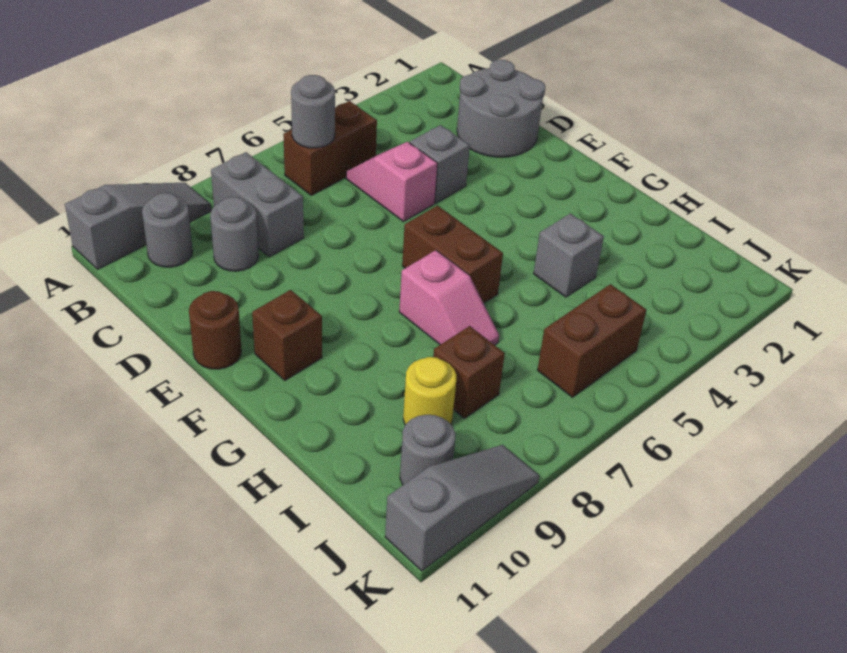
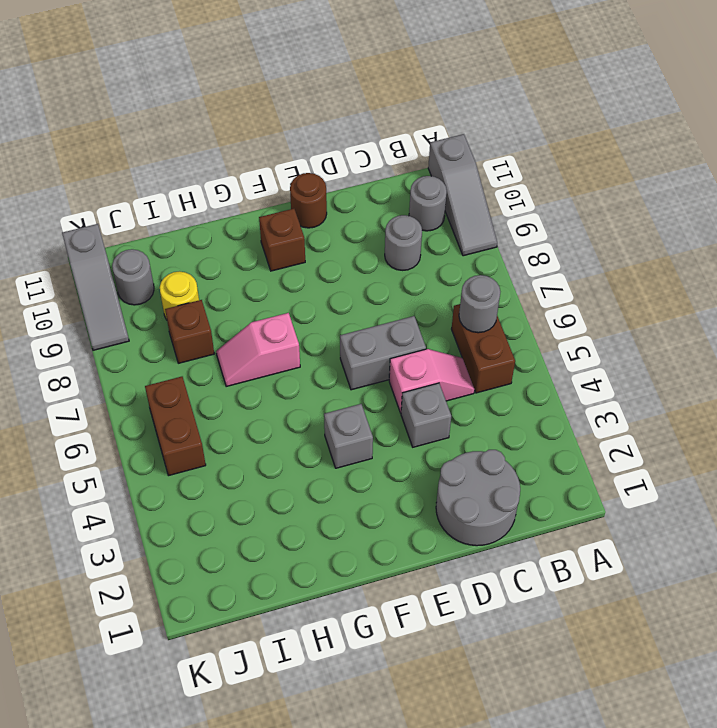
grey 1x2 brick [211,152,304,257] -> grey 1x2 brick moved to [340,316,426,390]
brown 1x2 brick [402,206,503,303] -> none
grey 1x1 brick [534,214,604,297] -> grey 1x1 brick moved to [324,404,373,468]

